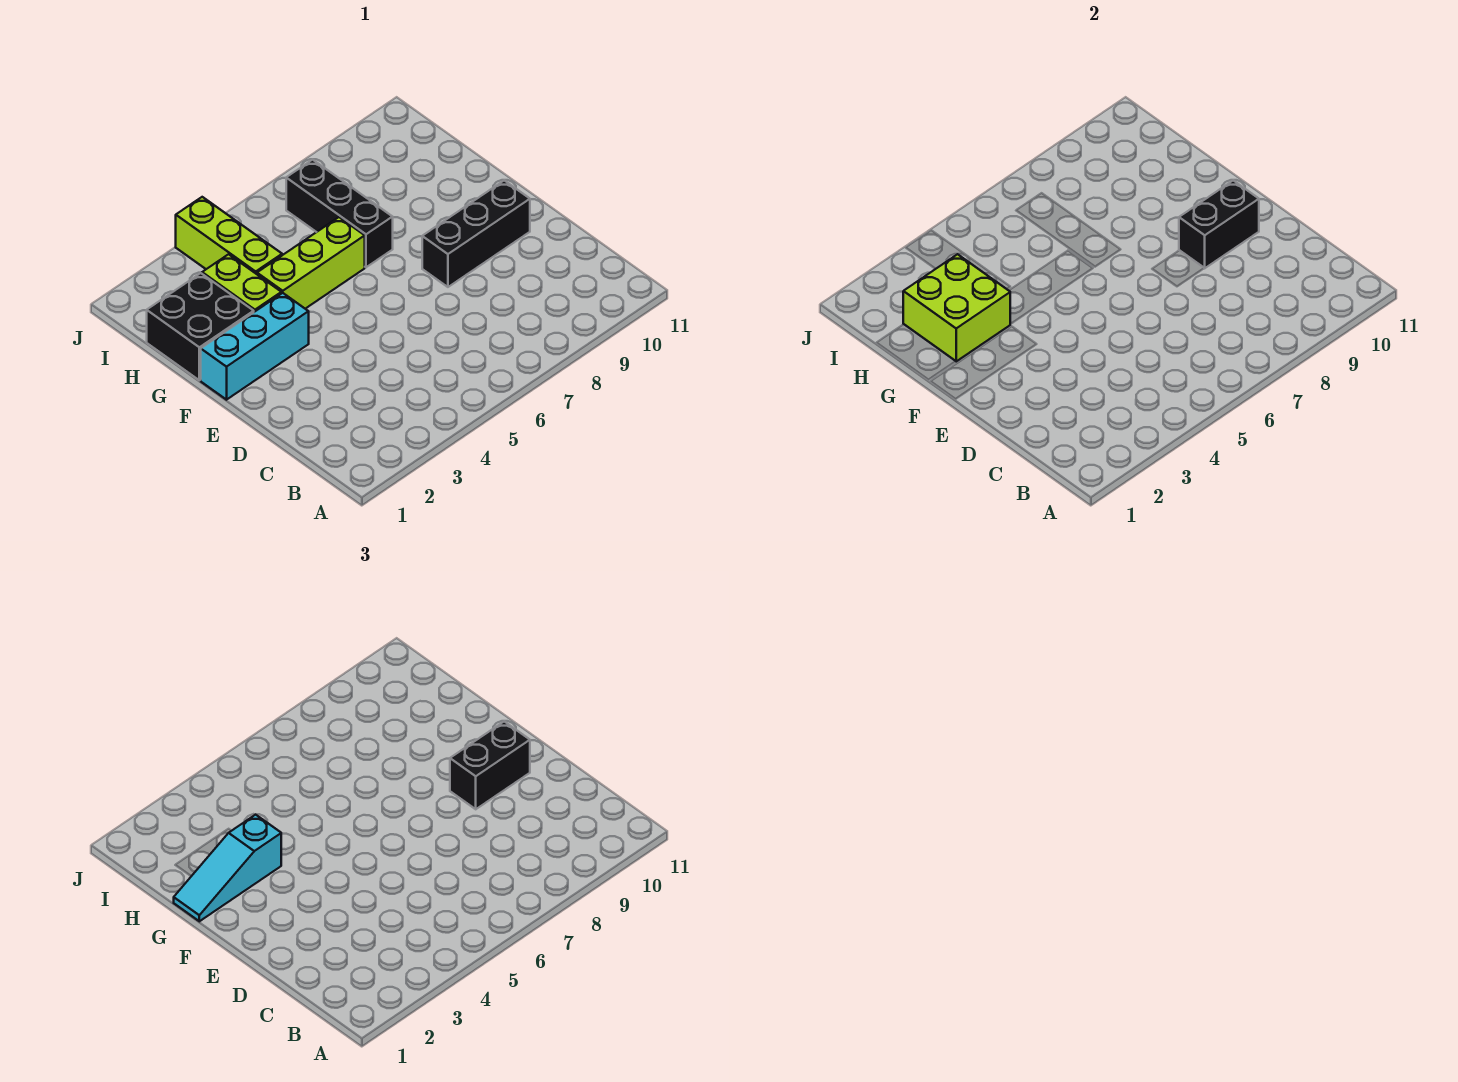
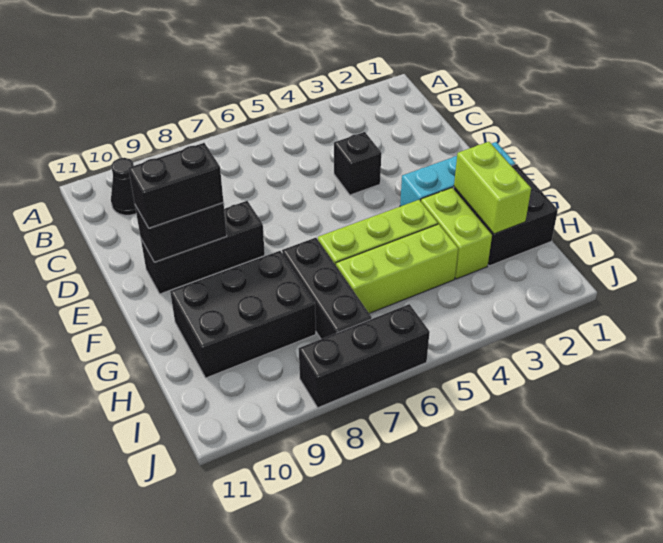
none -> black 1x1 cone [111,158,136,215]
none -> black 1x1 brick [334,132,381,195]
cyan 1x3 slope [174,815,281,921] -> none
lime 2x2 brick [903,254,1011,361] -> lime 1x2 brick [454,142,531,234]
none -> black 2x3 brick [170,251,316,378]
lime 1x3 brick [176,197,282,274] -> lime 1x3 brick turned to [336,224,458,313]
none -> black 1x3 brick [299,304,430,408]

